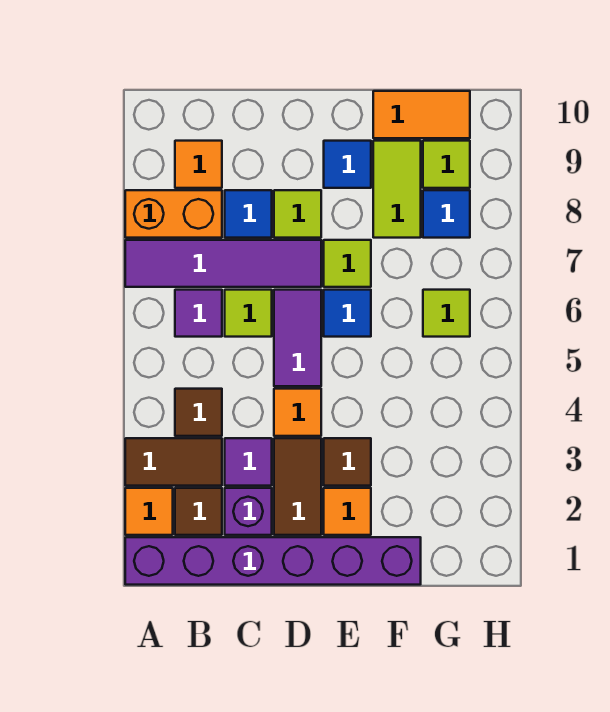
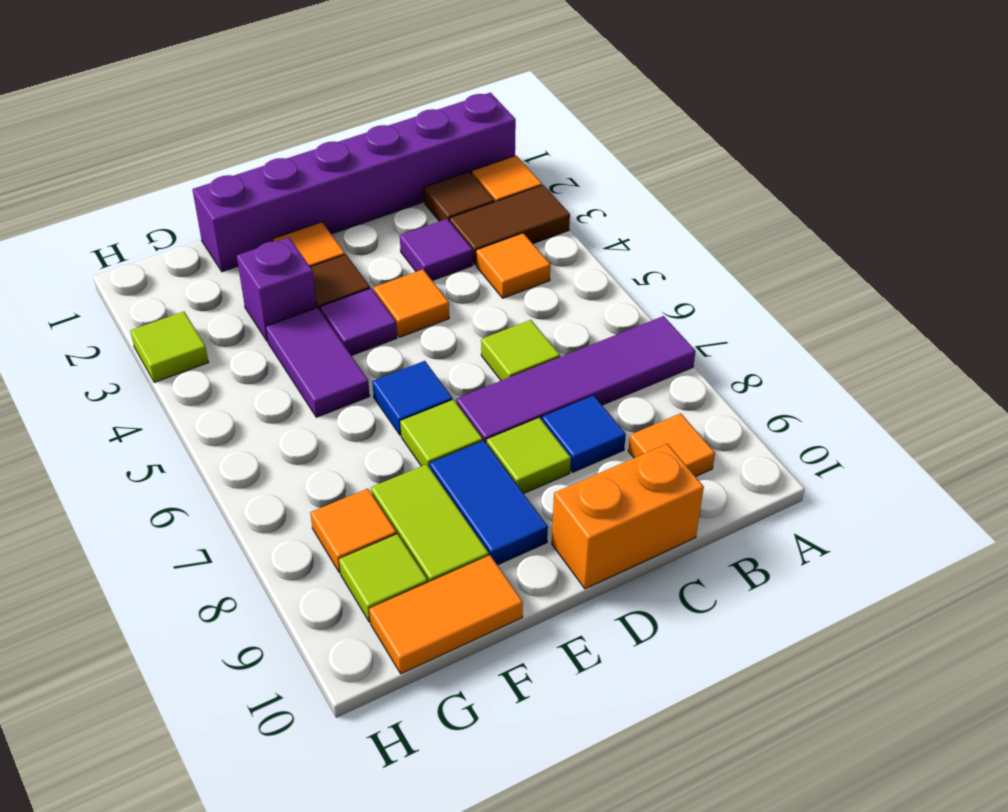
orange 1x2 brick [125,190,222,238] -> orange 1x2 brick moved to [552,444,704,589]
brown 1x1 tile [175,389,222,436] -> orange 1x1 tile [476,233,550,298]
purple 1x1 tile [175,290,222,337] -> purple 1x1 tile moved to [320,288,397,356]
purple 1x1 brick [225,488,272,535] -> purple 1x1 brick moved to [237,238,317,341]
brown 1x2 tile [274,438,321,535] -> none
purple 1x2 tile [274,290,321,386] -> purple 1x2 tile moved to [266,308,370,417]
blue 1x1 tile [324,141,371,188] -> blue 1x2 tile [430,441,548,565]
lime 1x1 tile [423,290,470,337] -> lime 1x1 tile moved to [130,312,209,382]
blue 1x1 tile [423,190,470,238] -> orange 1x1 tile [310,489,396,573]

